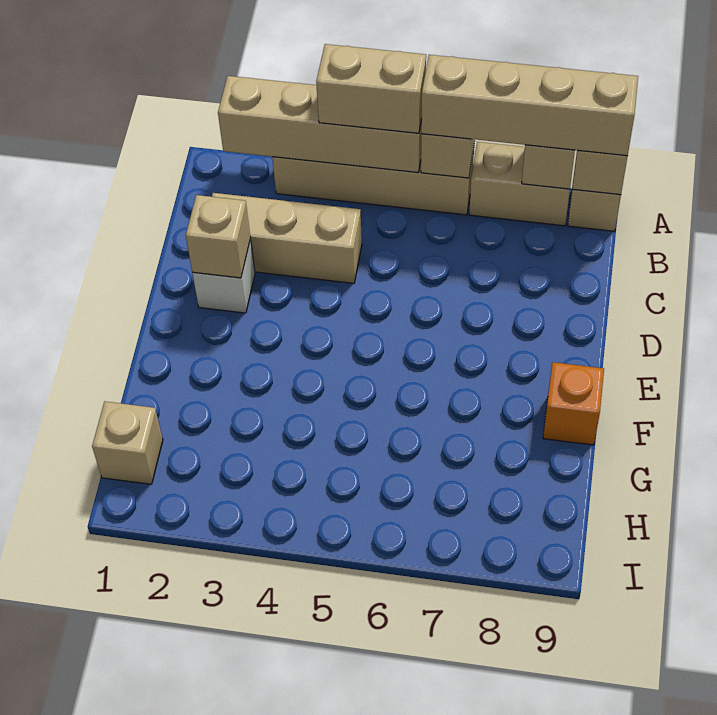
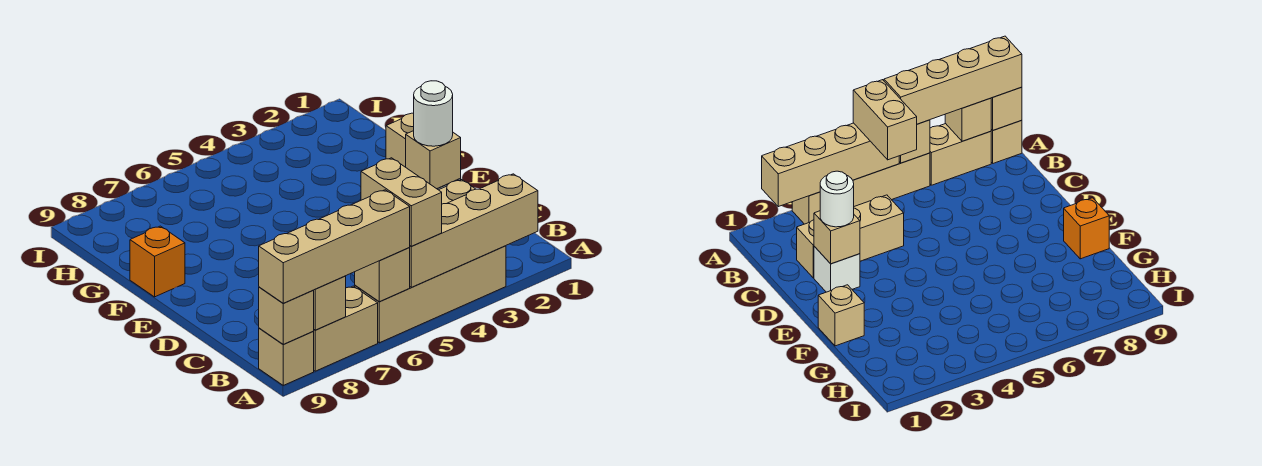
tan 1x2 brick [316,44,426,133] -> tan 1x2 brick turned to [361,158,442,246]
none -> white 1x1 round brick [414,81,453,146]
tan 1x1 brick [92,402,163,484] -> tan 1x1 brick moved to [386,113,414,167]

